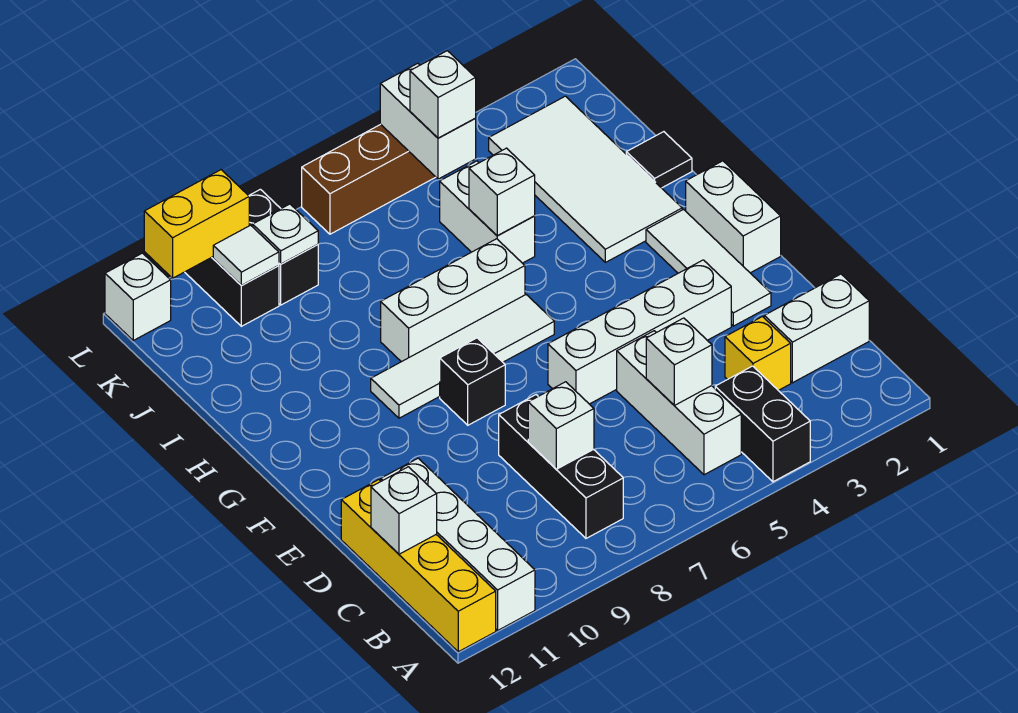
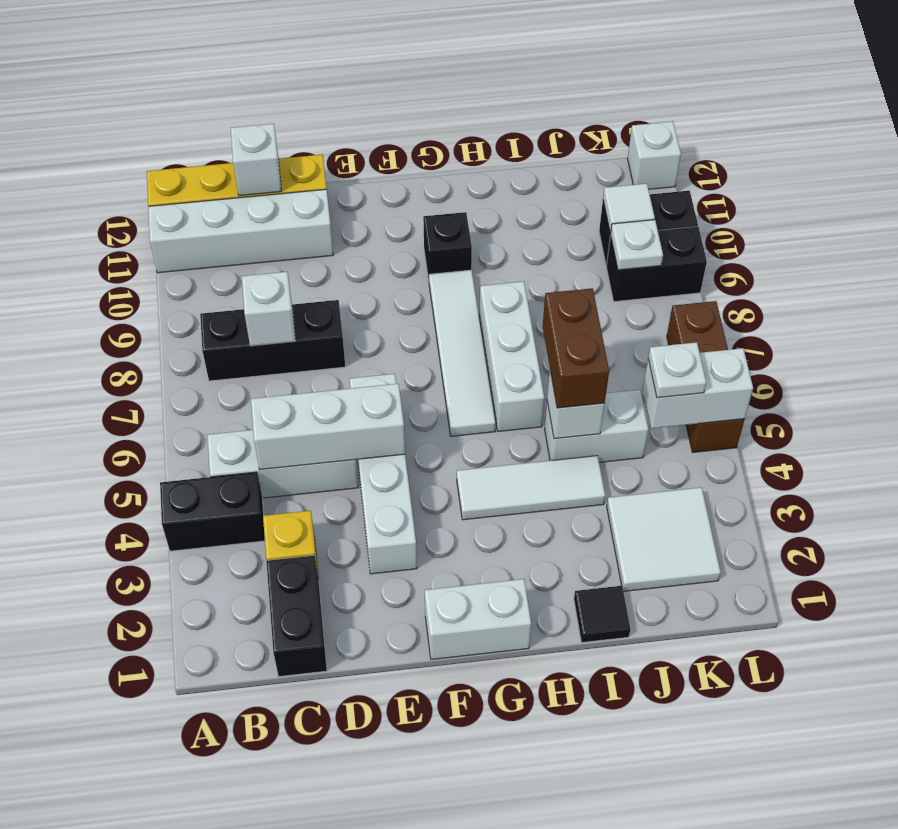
white 1x2 brick [764,274,869,383] -> black 1x2 brick [266,555,327,677]
white 1x1 brick [646,318,712,405] -> white 1x3 brick [251,384,405,470]
white 1x3 tile [646,210,771,326] -> white 1x3 tile moved to [457,456,605,520]
black 1x1 brick [440,338,505,425] -> black 1x1 brick moved to [423,212,472,280]
white 2x4 tile [489,96,682,262] -> white 2x2 tile [607,487,721,591]
none -> brown 1x2 brick [543,288,609,408]
white 1x1 brick [410,51,476,138] -> white 1x1 plate [648,342,706,398]
yellow 1x2 brick [144,170,249,278] -> none

